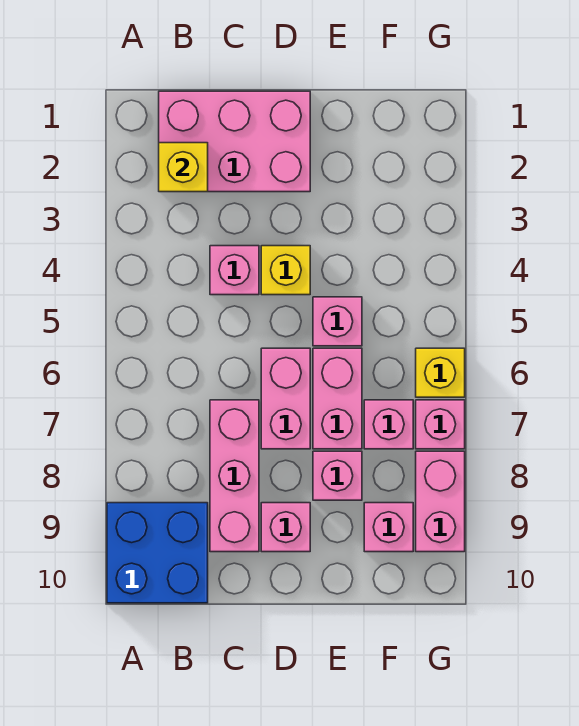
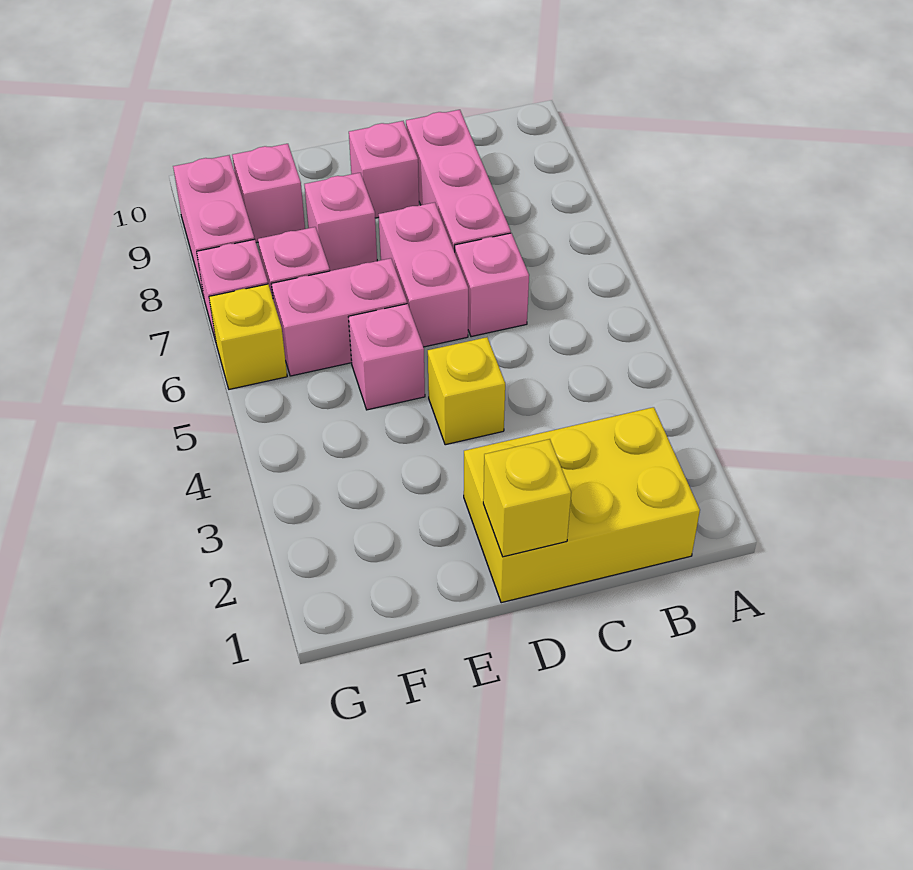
blue 2x2 brick [107,503,208,603] -> none
pink 2x3 brick [159,91,310,192] -> yellow 2x3 brick [464,407,700,603]
yellow 1x1 brick [159,143,208,192] -> yellow 1x1 brick moved to [483,439,571,557]
pink 1x1 brick [210,246,259,295] -> pink 1x1 brick moved to [455,233,529,337]
pink 1x2 brick [313,348,362,449] -> pink 1x2 brick turned to [272,258,407,376]

